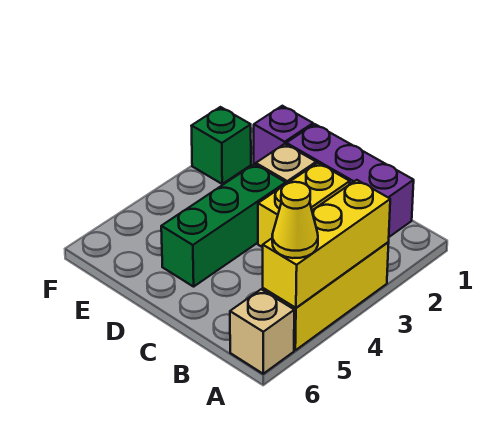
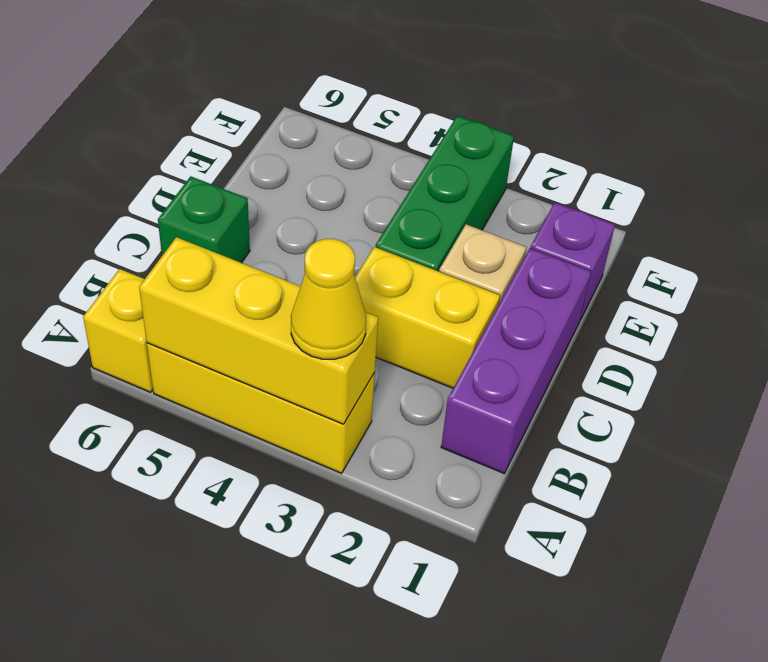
yellow 1x1 cone [272,182,318,258] -> yellow 1x1 cone moved to [291,239,366,359]
tan 1x1 brick [230,289,294,374] -> yellow 1x1 brick [83,269,153,392]
green 1x3 brick [161,164,286,287] -> green 1x3 brick turned to [376,116,514,271]
green 1x1 brick [192,107,251,184] -> green 1x1 brick moved to [158,176,250,263]

